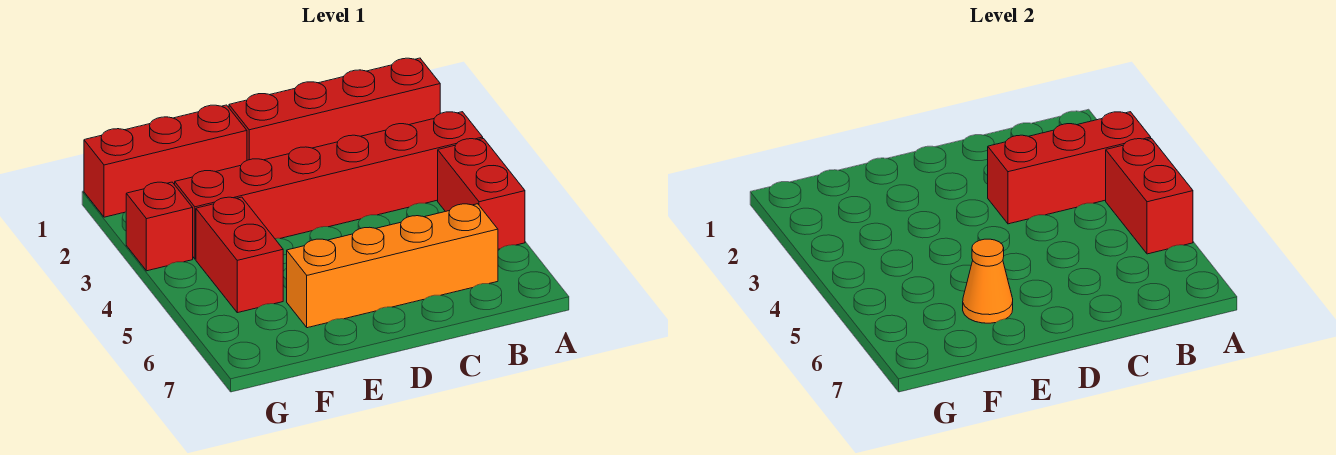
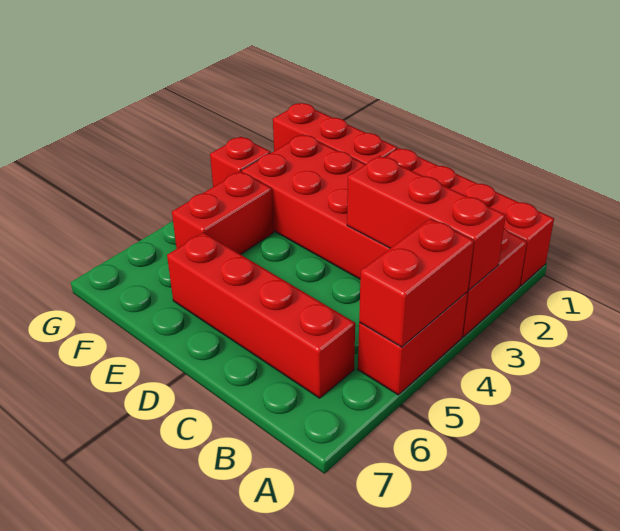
red 1x6 brick [175,112,483,259] -> red 2x6 brick [242,135,527,337]
orange 1x4 brick [287,204,498,328] -> red 1x4 brick [167,232,355,398]
orange 1x1 cone [963,239,1013,323] -> none

